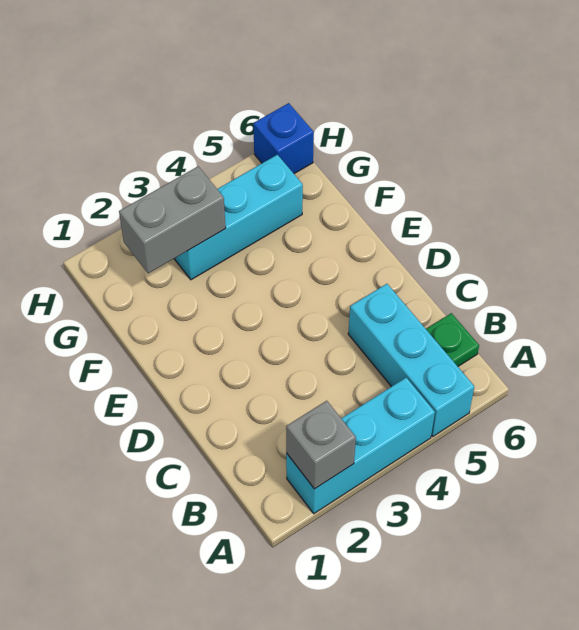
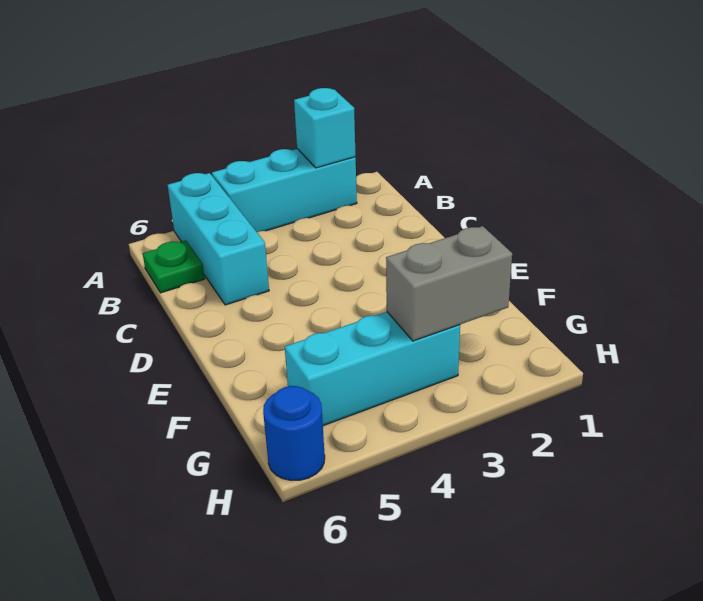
grey 1x1 brick [286,401,356,489] -> cyan 1x1 brick [294,88,356,168]
blue 1x1 brick [253,103,314,174] -> blue 1x1 round brick [263,386,325,480]

